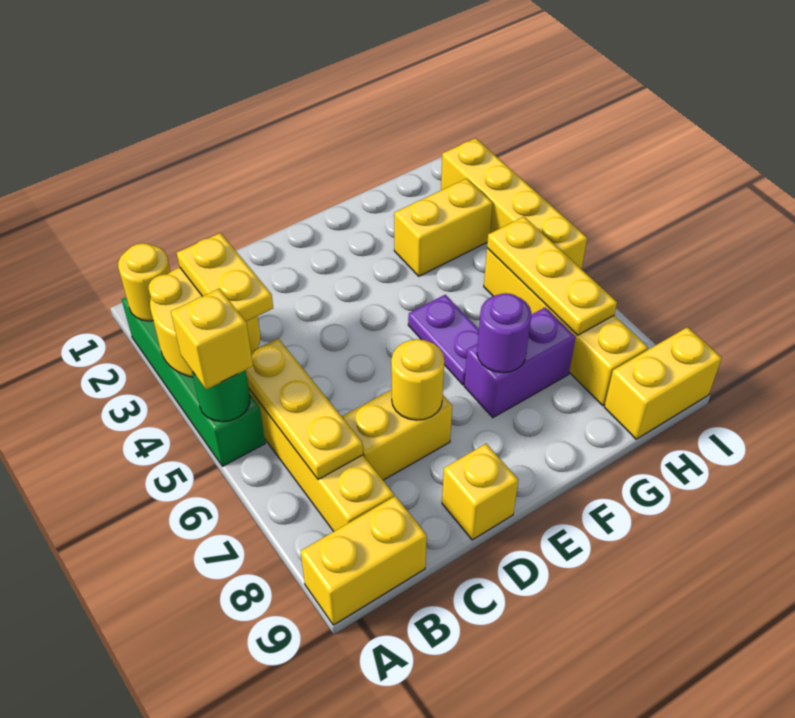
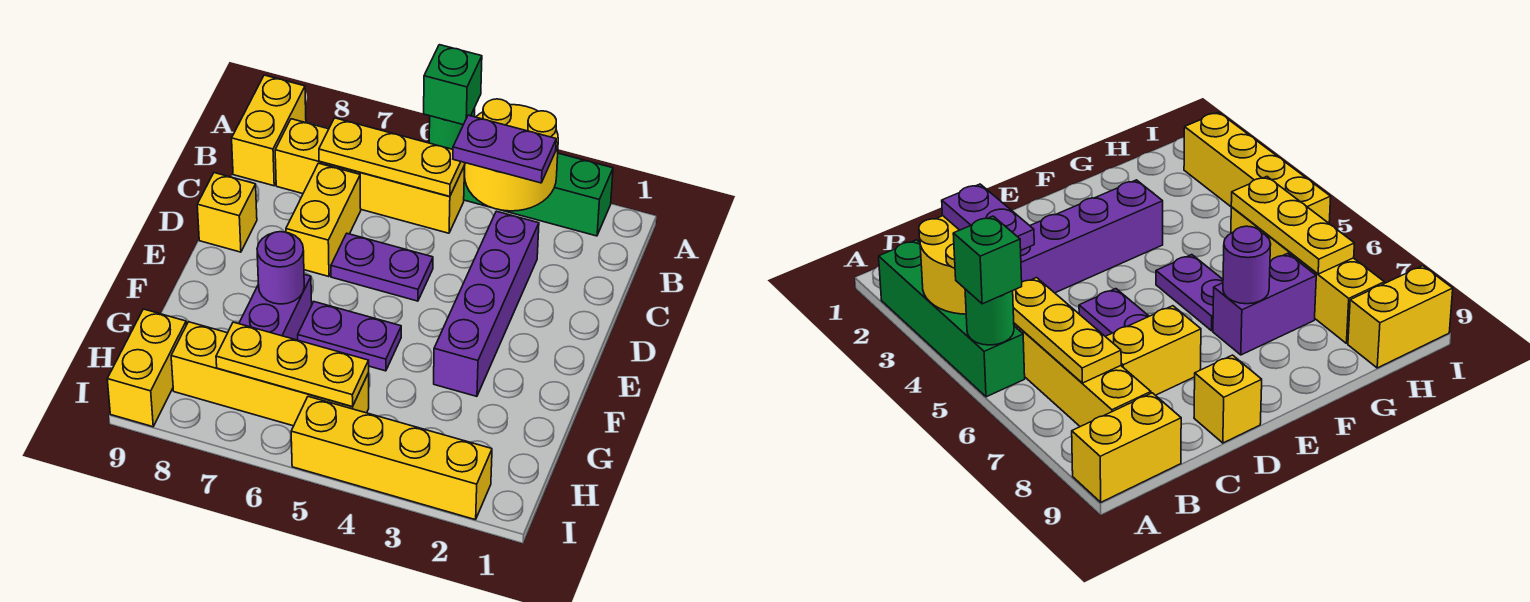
yellow 1x1 round brick [118,243,171,321] -> none
yellow 1x1 brick [171,289,253,390] -> green 1x1 brick [424,45,482,125]
yellow 1x2 plate [177,233,273,321] -> purple 1x2 plate [453,115,556,183]
none -> purple 1x4 brick [434,211,539,396]
none -> purple 1x2 plate [331,234,433,301]
yellow 1x1 round brick [391,339,444,420] -> none
yellow 1x2 brick [394,179,493,276] -> none

